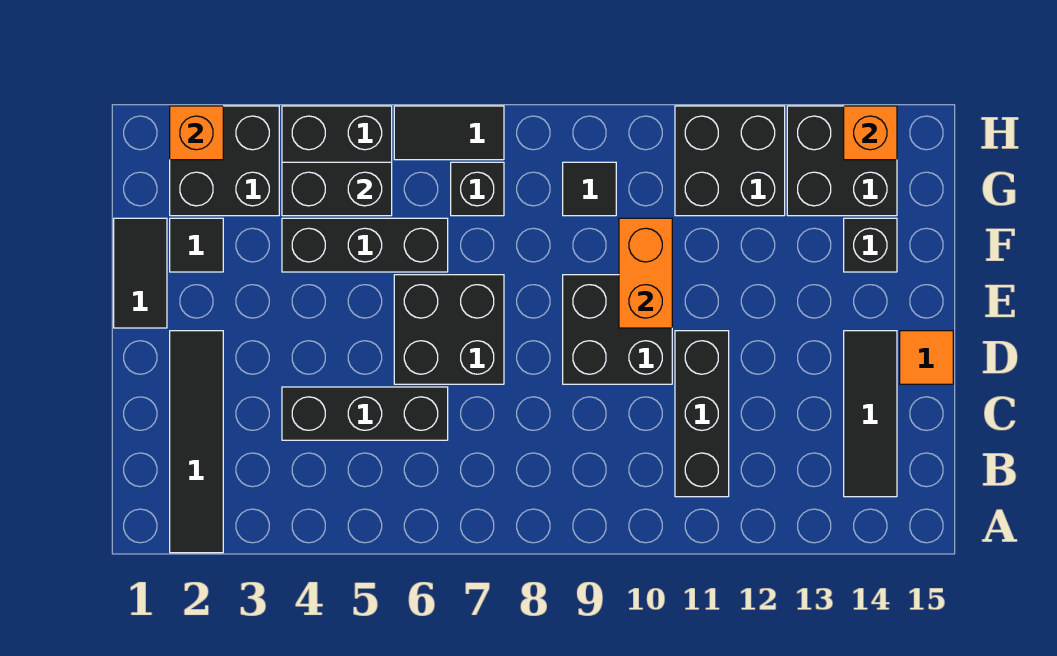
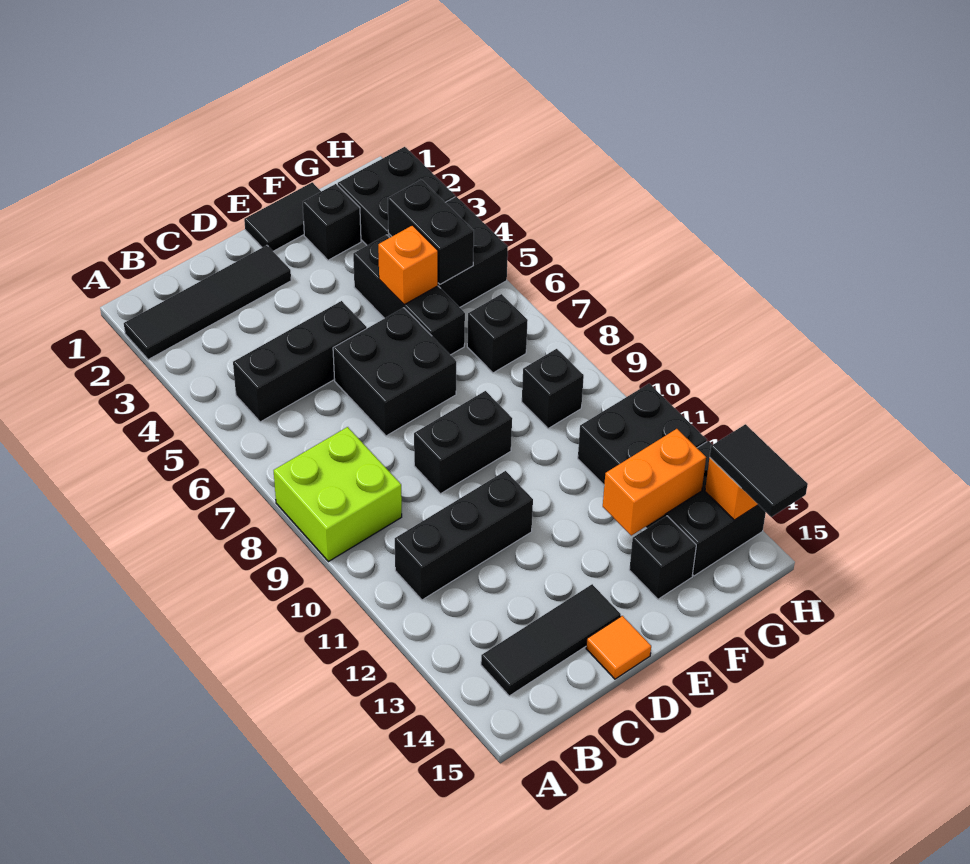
none -> lime 2x2 brick [274,427,402,562]
black 1x3 brick [282,387,448,440] -> black 1x3 brick turned to [233,301,367,422]
black 2x2 brick [563,275,672,384] -> black 1x2 brick [414,391,512,494]
orange 1x2 brick [619,218,672,328] -> orange 1x2 brick moved to [603,429,706,535]
black 1x1 tile [170,218,223,272] -> black 1x1 brick [303,184,361,260]
black 1x1 tile [563,162,616,216] -> black 1x1 brick [522,349,584,429]
orange 1x1 brick [170,106,223,160] -> orange 1x1 brick moved to [378,225,438,305]
black 1x2 tile [394,106,504,160] -> black 1x2 tile moved to [710,424,808,517]

